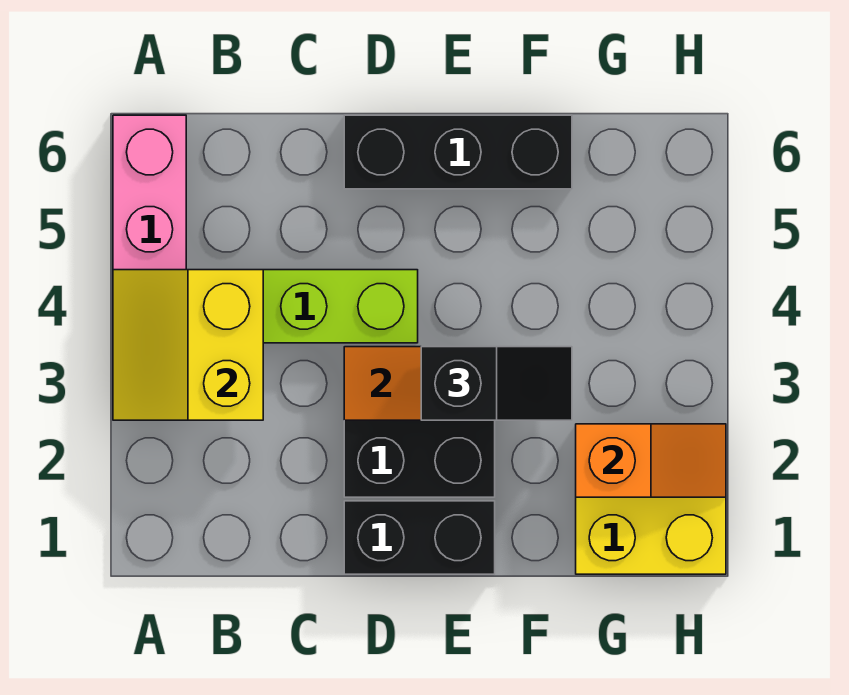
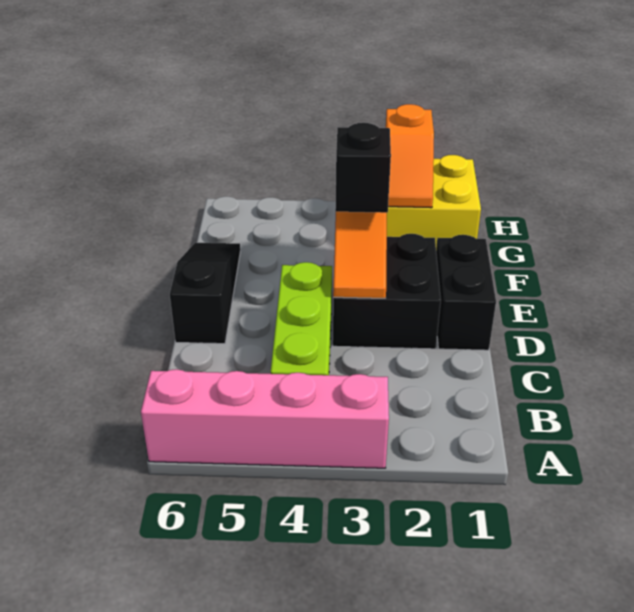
yellow 2x2 slope [113,270,263,420] -> none
black 1x3 brick [344,115,572,189] -> black 1x3 slope [170,242,240,344]
orange 1x2 slope [576,424,726,497] -> orange 1x2 slope turned to [386,104,434,208]

